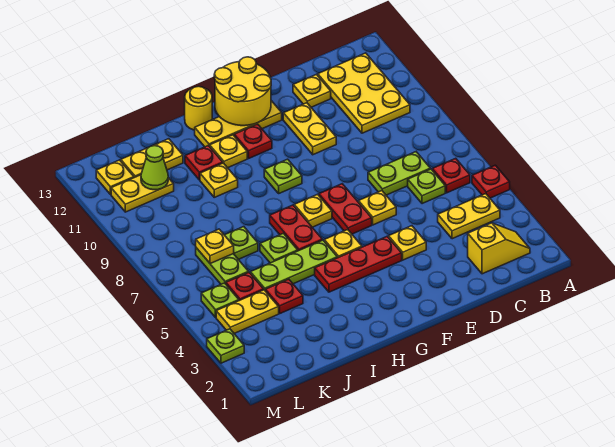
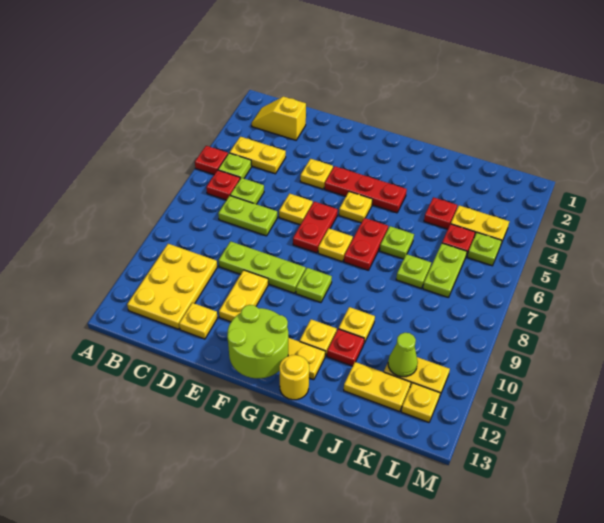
yellow 2x2 round brick [214,57,271,126] -> lime 2x2 round brick [227,305,288,378]
red 1x1 plate [234,124,272,158] -> none
lime 1x3 plate [250,240,337,290] -> lime 1x3 plate moved to [219,241,306,293]
yellow 1x1 plate [196,229,234,264] -> none
lime 1x1 plate [207,329,244,363] -> lime 1x1 plate moved to [218,153,252,179]

